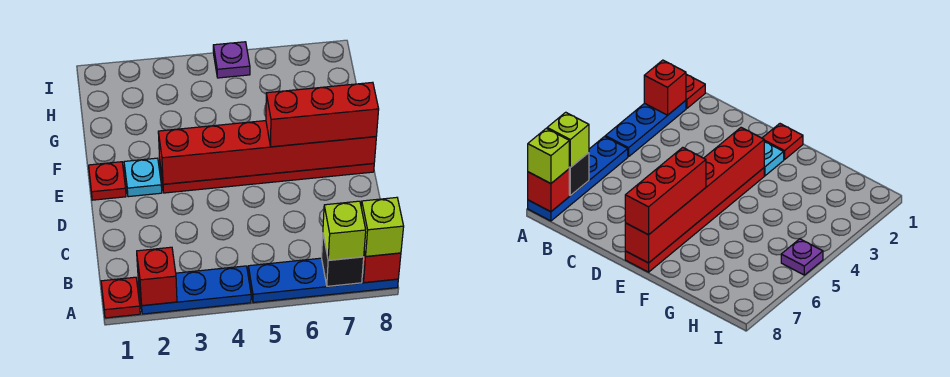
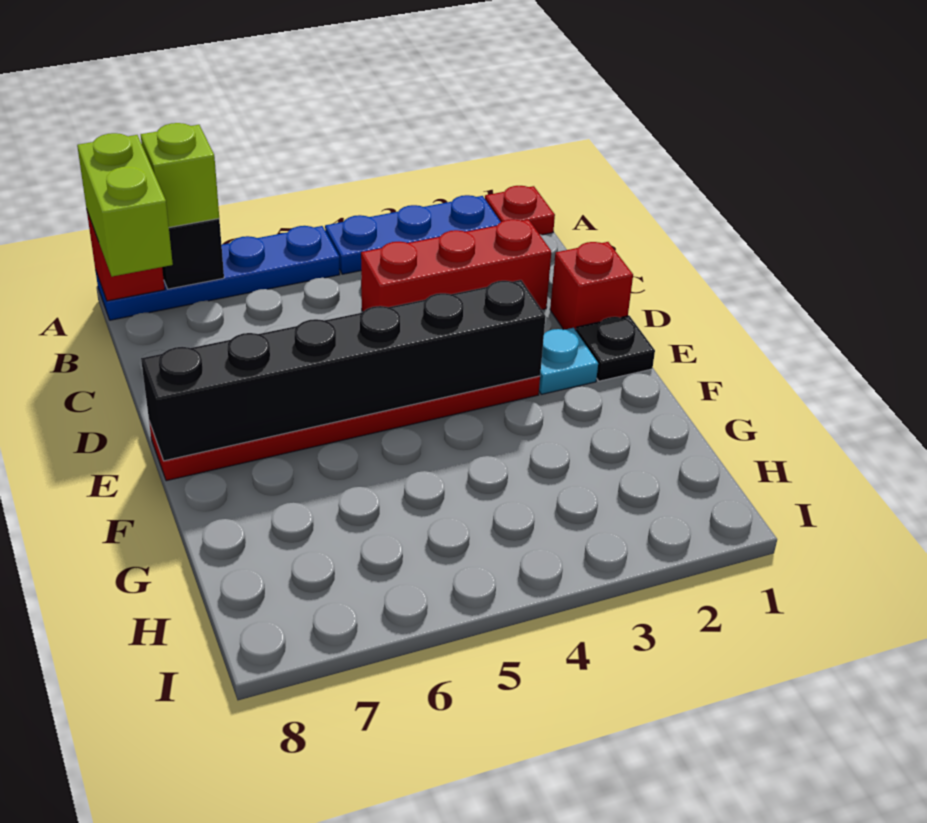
red 1x1 brick [137,247,177,306] -> red 1x1 brick moved to [550,242,633,330]
lime 1x1 brick [361,197,404,256] -> lime 1x2 brick [77,133,173,276]
red 1x1 plate [89,162,126,200] -> black 1x1 plate [576,316,655,381]
red 1x6 brick [158,121,376,184] -> black 1x6 brick [141,280,546,461]
red 1x3 brick [266,82,379,147] -> red 1x3 brick moved to [361,219,551,312]
purple 1x1 plate [213,42,250,78] -> none

